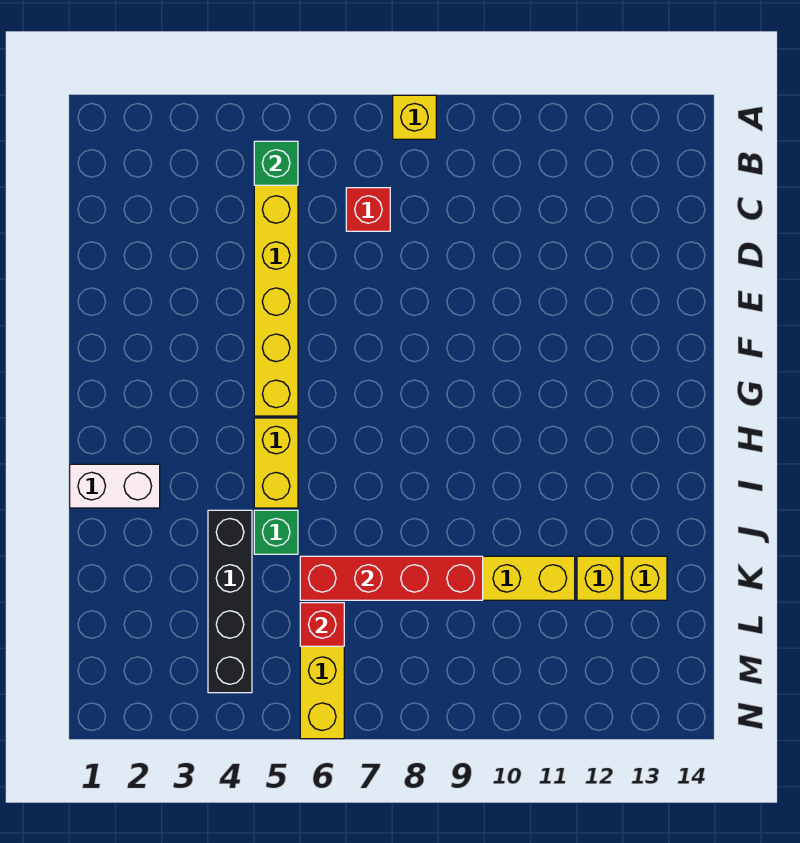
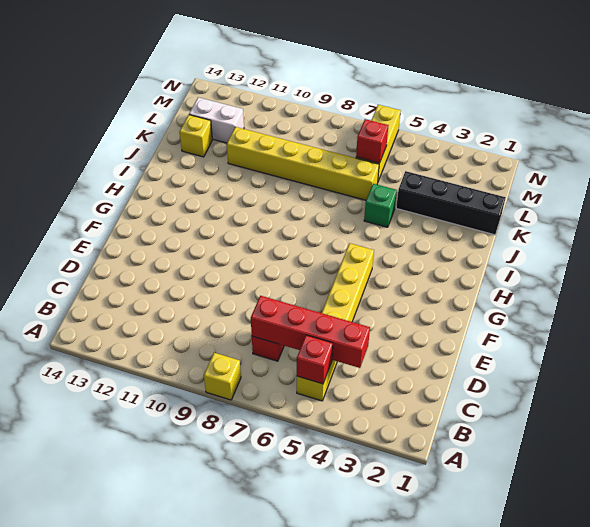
green 1x1 brick [254,141,298,185] -> red 1x1 brick [297,335,333,384]
yellow 1x2 brick [254,418,298,508] -> none
white 1x2 brick [70,464,160,508] -> white 1x2 brick moved to [189,97,244,143]
black 1x4 brick [208,510,252,693] -> black 1x4 brick turned to [396,171,506,235]
red 1x4 brick [300,556,483,600] -> red 1x4 brick moved to [251,296,370,368]
yellow 1x1 brick [577,556,621,600] -> none

